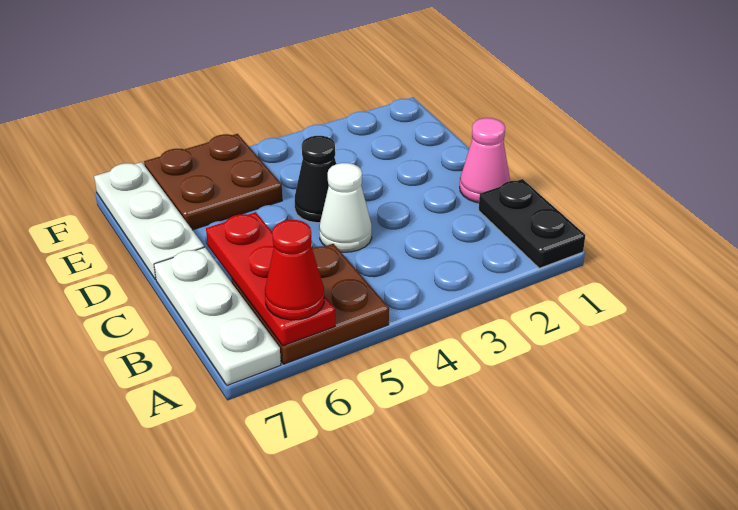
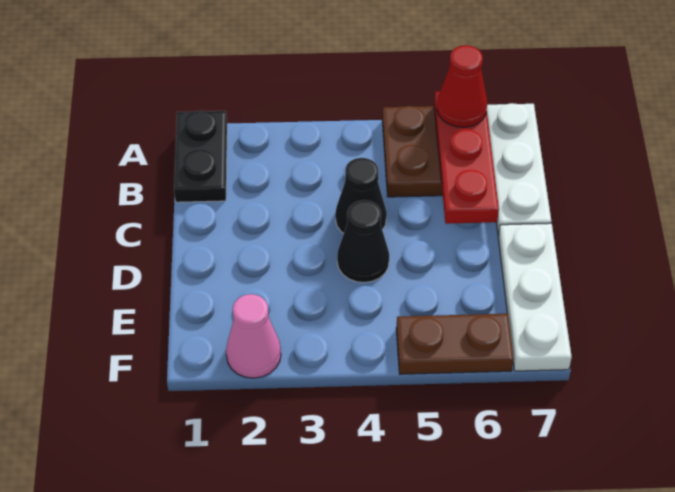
pink 1x1 cone [460,118,510,203] -> pink 1x1 cone moved to [226,294,281,378]
white 1x1 cone [319,163,372,252] -> black 1x1 cone [335,158,387,233]
brown 2x2 plate [144,134,282,230] -> brown 1x2 plate [396,314,514,374]

